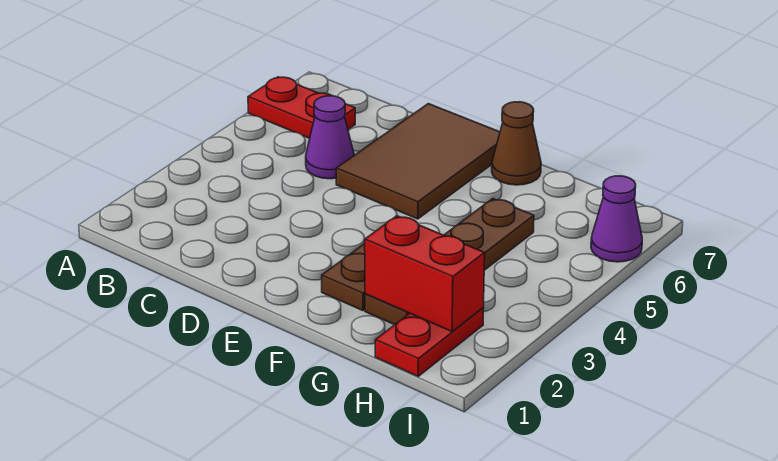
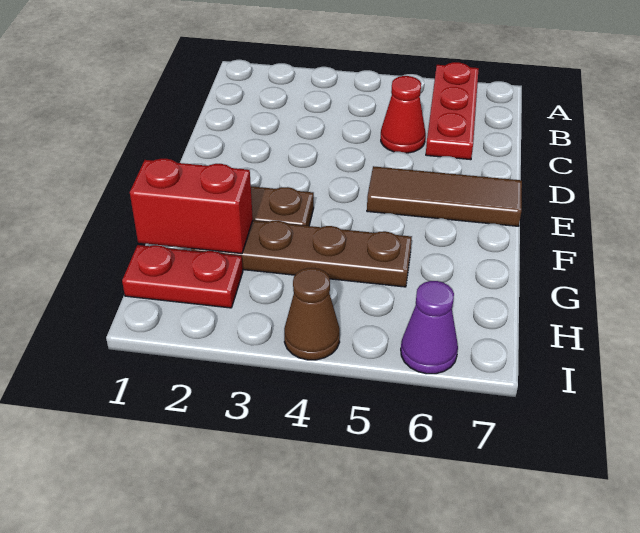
red 1x2 plate [248,77,355,138] -> red 1x3 plate [426,62,479,160]
purple 1x1 cone [306,96,354,179] -> red 1x1 cone [381,76,426,153]
brown 2x3 tile [336,104,500,219] -> brown 1x3 tile [367,166,522,226]
brown 1x1 cone [492,102,541,185] -> brown 1x1 cone moved to [284,268,340,360]
red 1x2 brick [365,216,485,332] -> red 1x2 brick turned to [130,159,253,254]

